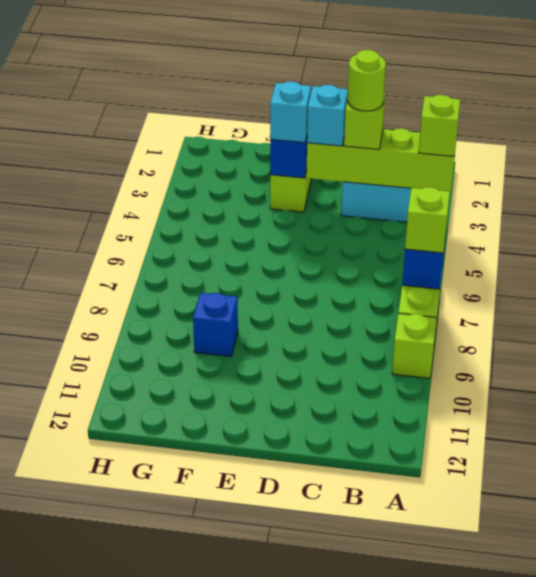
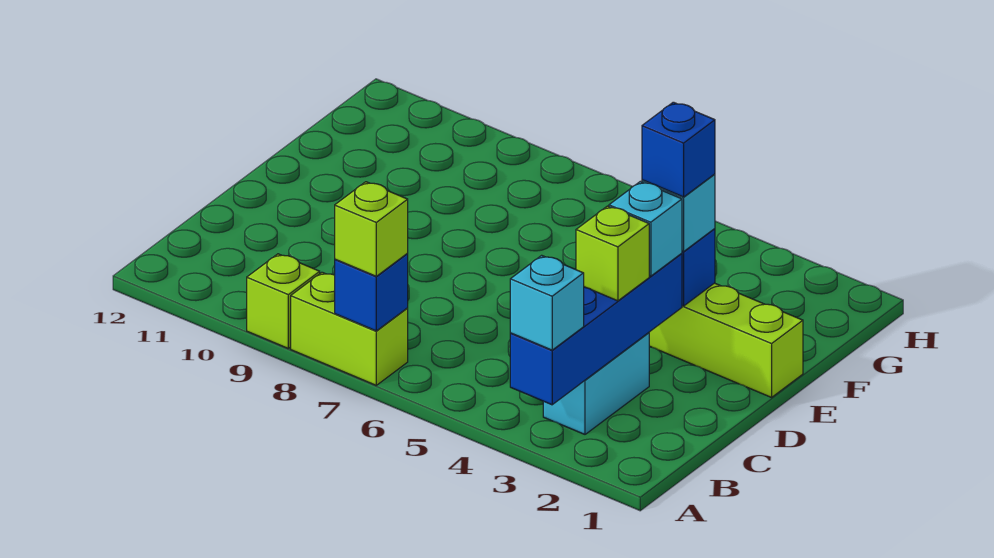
lime 1x4 brick [306,128,456,192] -> blue 1x4 brick [510,253,682,405]
lime 1x1 brick [419,95,460,156] -> cyan 1x1 brick [510,255,584,350]
lime 1x1 round brick [348,50,386,111] -> none
blue 1x1 brick [193,293,238,356] -> blue 1x1 brick moved to [642,102,715,197]

